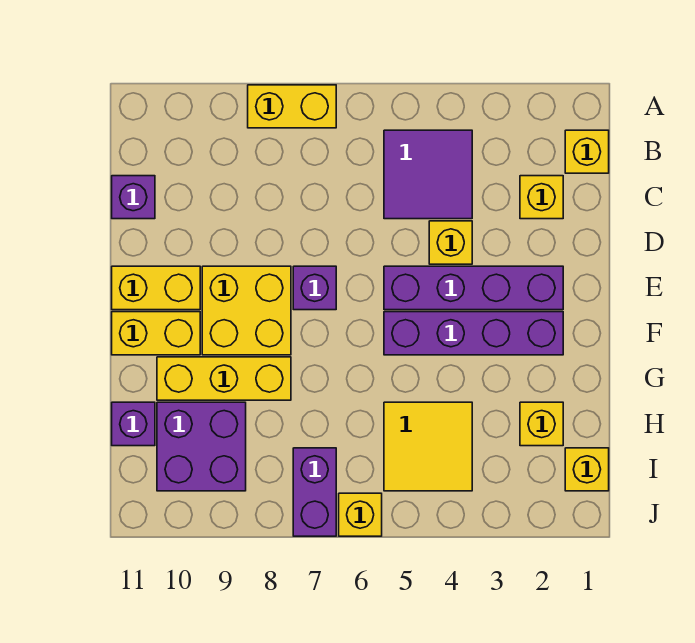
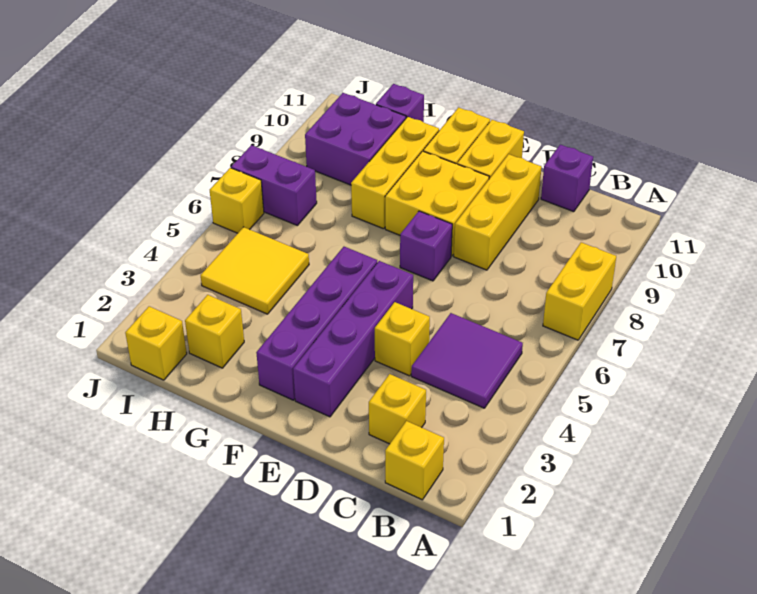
none -> yellow 1x3 brick [454,154,542,270]

